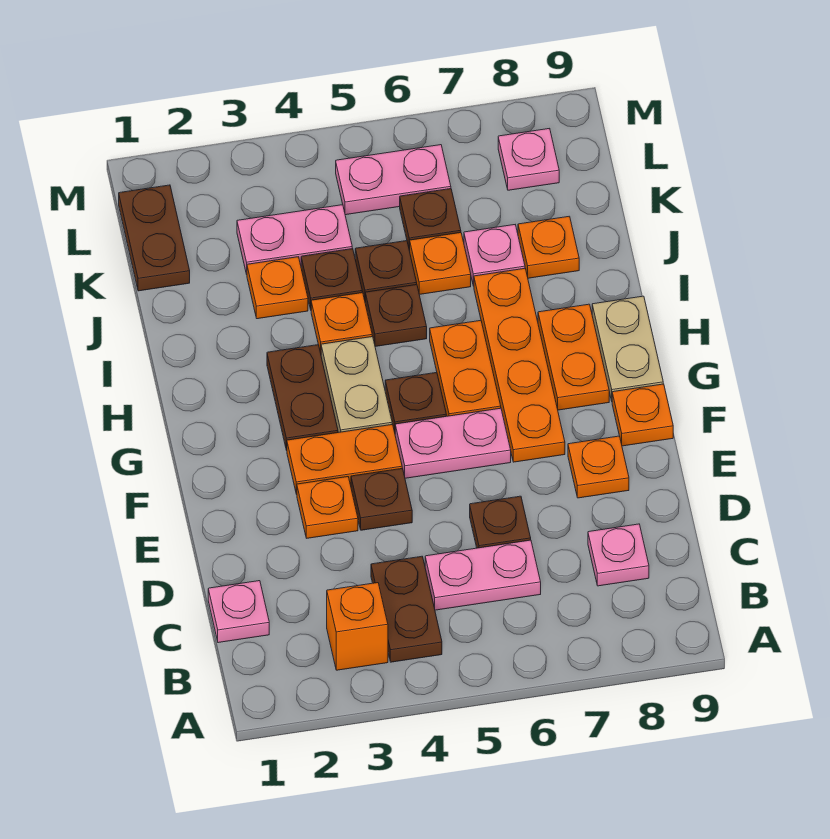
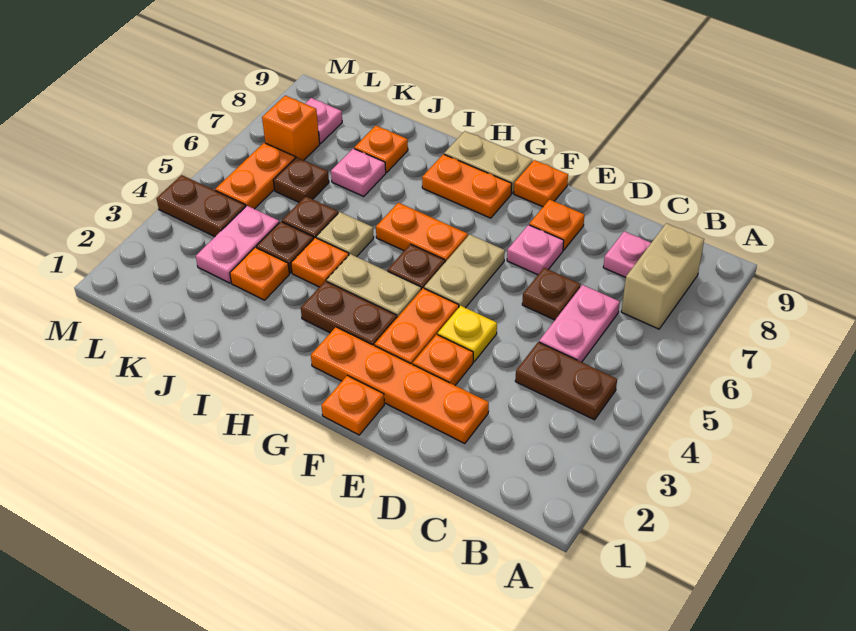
orange 1x1 brick [327,583,388,670] -> orange 1x1 brick moved to [262,95,320,160]
none -> tan 1x2 brick [621,223,704,329]
pink 1x1 plate [208,581,269,643] -> pink 1x1 plate moved to [507,225,564,275]
brown 1x1 plate [351,468,412,530] -> yellow 1x1 plate [438,306,497,362]
pink 1x2 plate [395,408,511,478] -> tan 1x2 plate [424,234,505,308]
orange 1x4 plate [474,268,565,462] -> orange 1x4 plate moved to [311,327,489,444]
brown 1x1 plate [365,285,427,347] -> tan 1x1 plate [316,212,374,257]
orange 1x1 plate [409,233,471,295] -> orange 1x1 plate moved to [321,376,384,435]
brown 1x2 plate [119,185,190,291] -> brown 1x2 plate moved to [157,175,246,237]
pink 1x2 plate [336,145,451,215] -> orange 1x2 plate [215,143,295,209]

